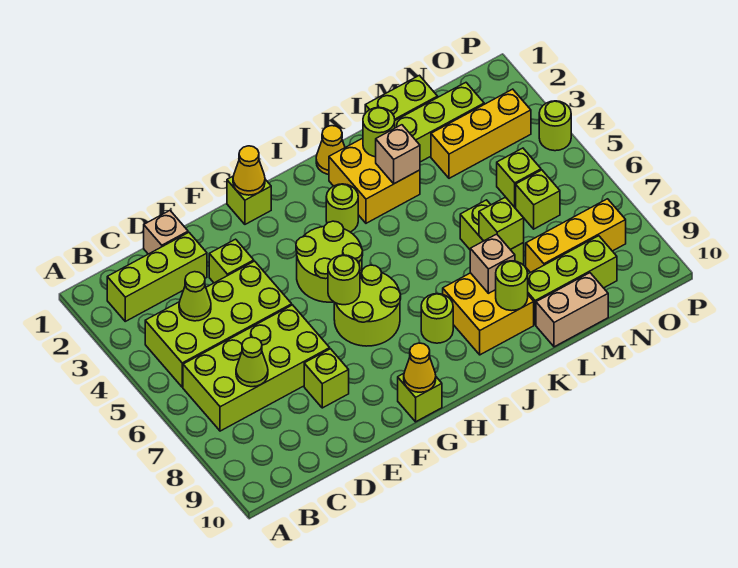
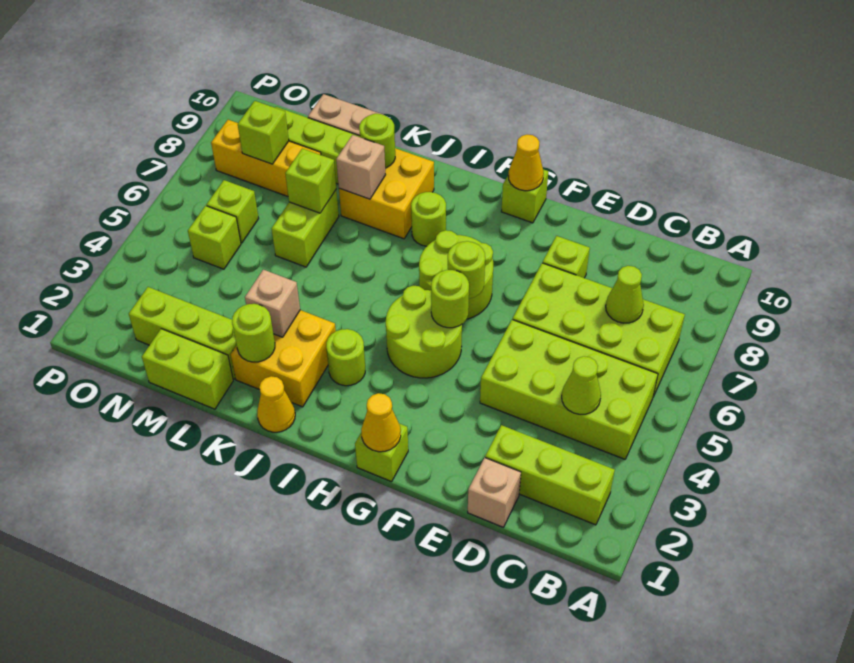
lime 1x1 brick [209,239,254,283] -> lime 1x1 brick moved to [238,101,289,164]
yellow 1x3 brick [431,89,531,178] -> none
lime 1x1 round brick [539,101,571,151] -> lime 1x1 round brick moved to [431,270,469,328]

